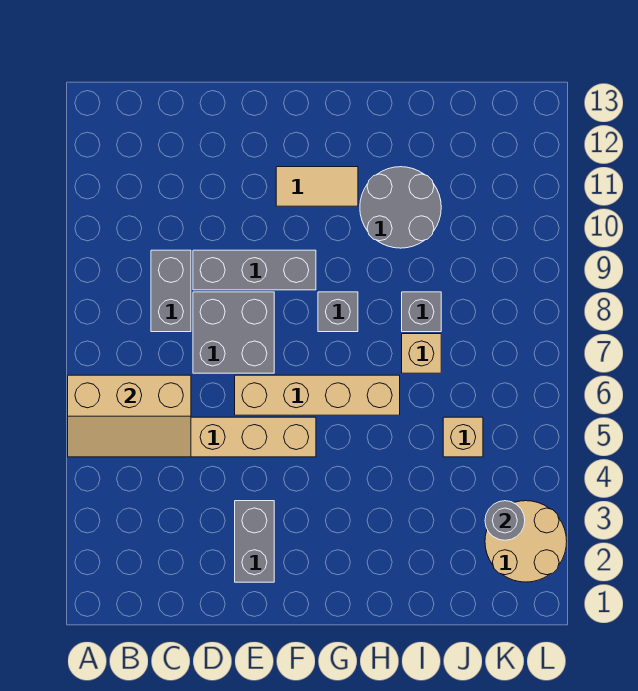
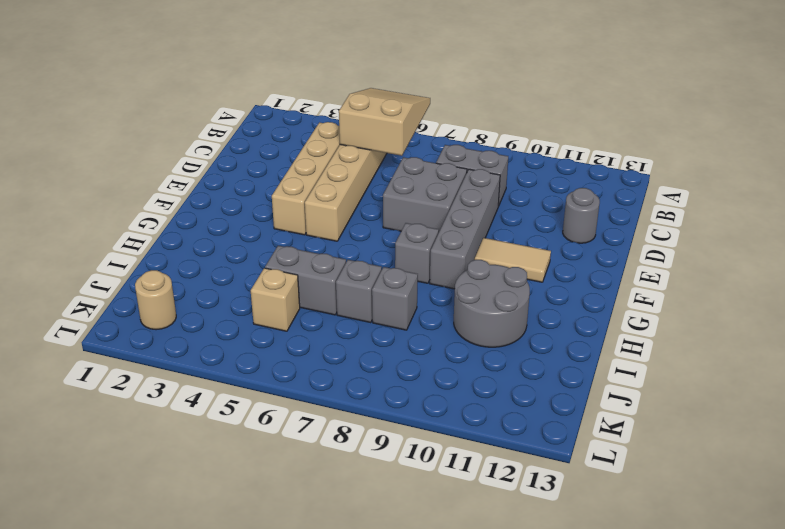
tan 2x3 slope [68,375,191,457] -> tan 2x3 slope turned to [339,88,430,156]
grey 1x3 brick [193,250,316,290] -> grey 1x4 brick [430,169,500,289]
grey 1x2 brick [235,501,274,582] -> grey 1x2 brick moved to [265,246,346,315]
tan 1x4 brick [235,375,400,415] -> tan 1x4 brick moved to [272,122,340,235]
tan 1x2 tile [276,167,358,206] -> tan 1x2 tile turned to [475,238,551,282]
tan 1x1 brick [402,334,441,373] -> grey 1x1 brick [336,260,382,322]
tan 2x2 round brick [485,501,567,582] -> tan 1x1 round brick [135,270,176,330]
grey 1x1 round brick [485,501,525,540] -> grey 1x1 round brick moved to [563,188,600,243]

